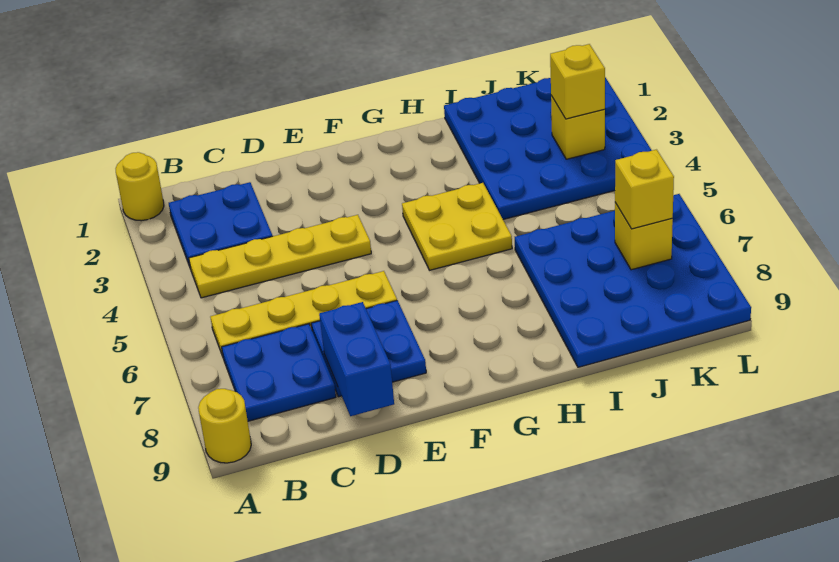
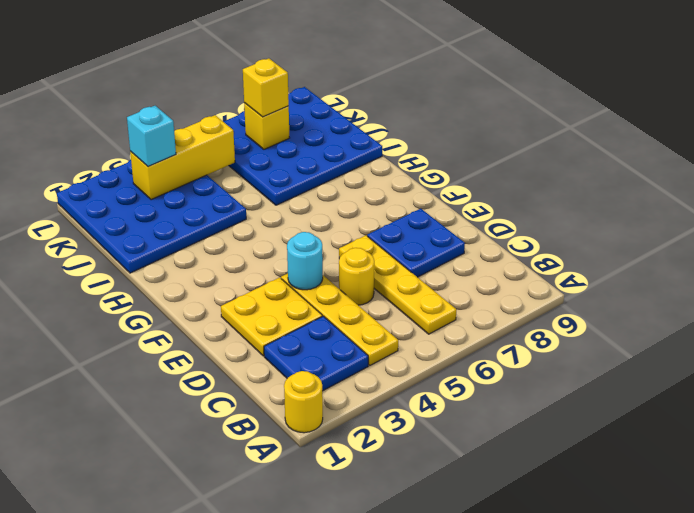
yellow 1x1 round brick [198,389,251,463] -> yellow 1x1 round brick moved to [339,248,374,305]
blue 2x2 plate [222,324,336,421] -> none
blue 1x2 brick [319,302,394,416] -> none
none -> cyan 1x1 round brick [287,232,323,290]
yellow 2x2 plate [402,183,512,270] -> yellow 2x2 plate moved to [221,277,322,356]
yellow 1x1 brick [551,96,605,159] -> yellow 1x3 brick [130,115,235,200]
yellow 1x1 brick [550,44,605,119] -> cyan 1x1 brick [127,106,176,167]

